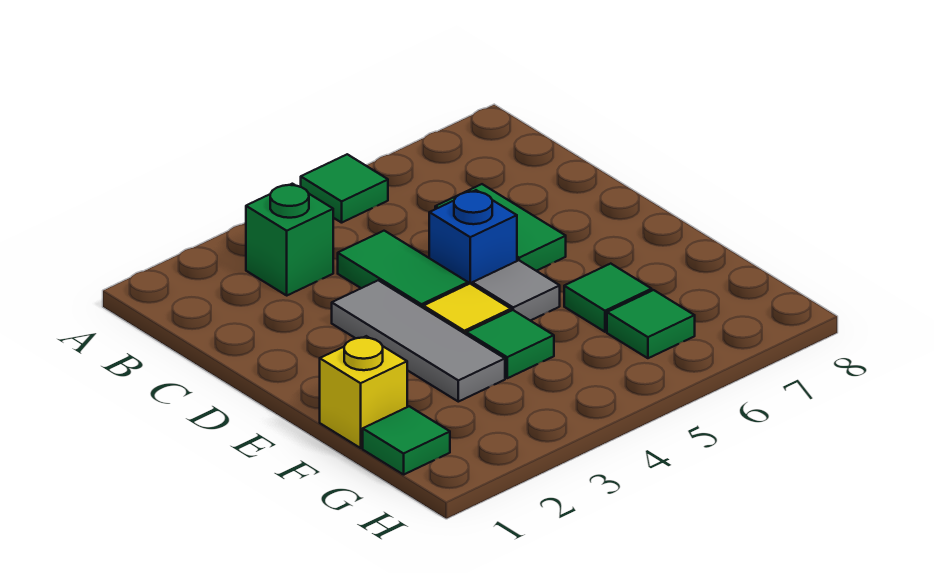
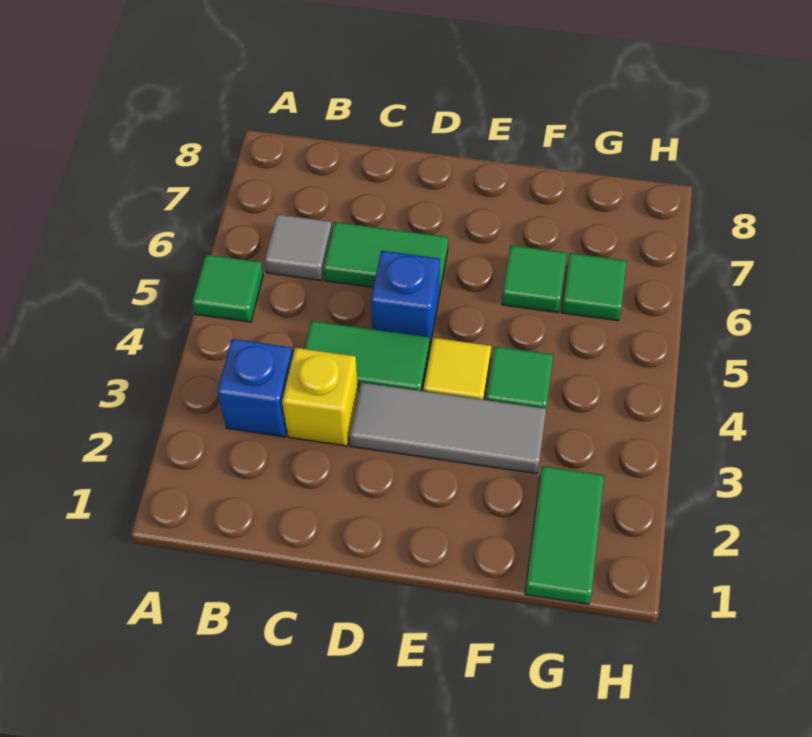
green 1x1 brick [246,184,333,295] -> blue 1x1 brick [217,339,293,437]
grey 1x1 tile [472,260,560,321] -> grey 1x1 tile moved to [265,214,332,280]
yellow 1x1 brick [320,336,407,448] -> yellow 1x1 brick moved to [282,348,358,446]
green 1x1 tile [363,406,450,475] -> green 1x2 tile [525,466,604,604]

